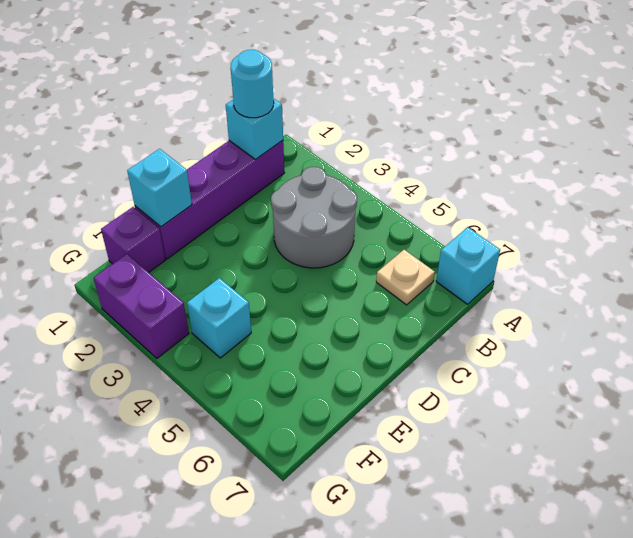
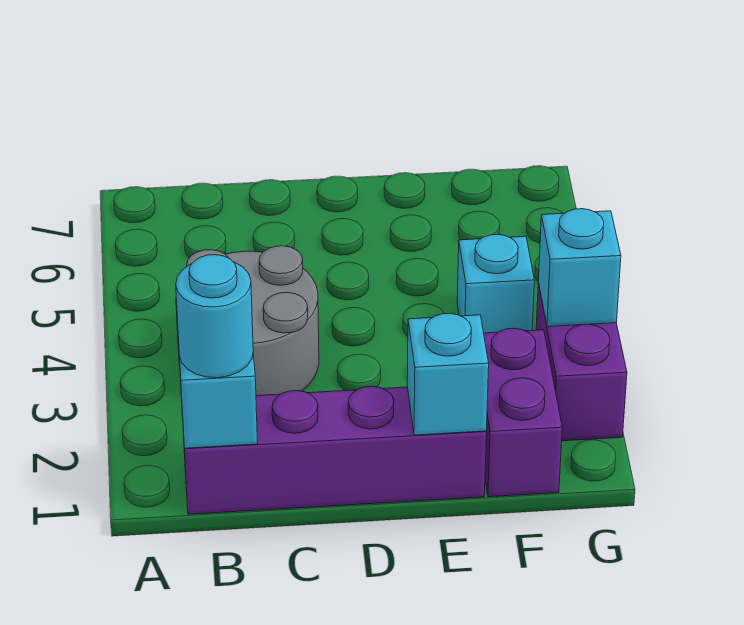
cyan 1x1 brick [436,227,500,304] -> cyan 1x1 brick moved to [538,209,621,327]
tan 1x1 plate [376,250,435,305] -> none
purple 1x1 brick [101,207,165,272] -> purple 1x2 brick [484,328,562,497]

